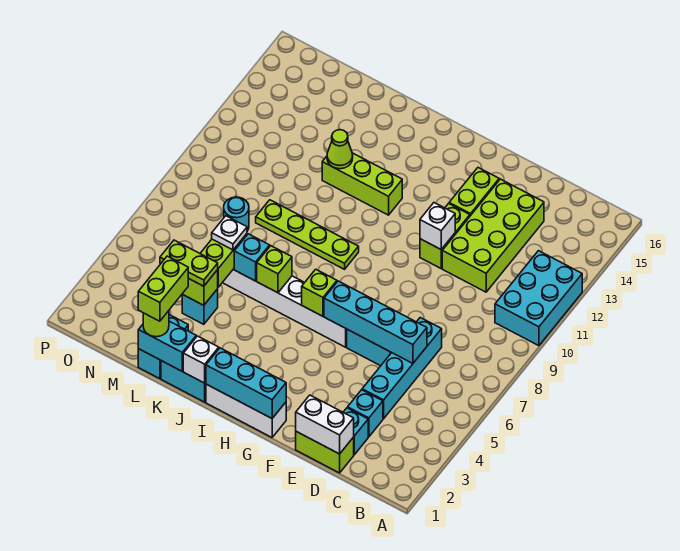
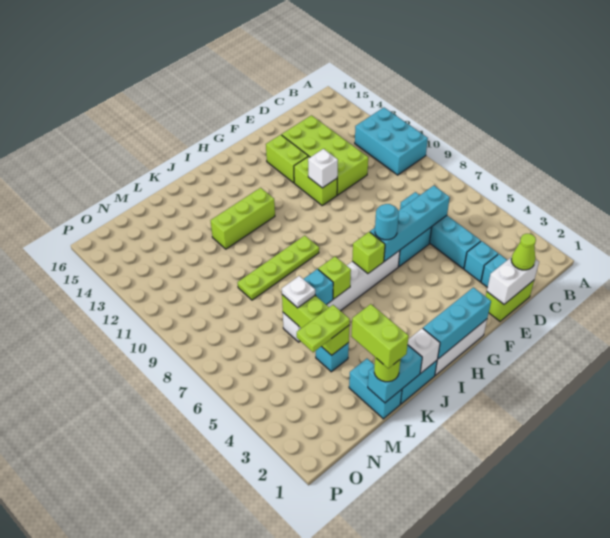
lime 1x1 cone [327,130,353,169] -> lime 1x1 cone moved to [511,234,536,270]
cyan 1x1 round brick [224,197,249,231] -> cyan 1x1 round brick moved to [375,204,399,240]

